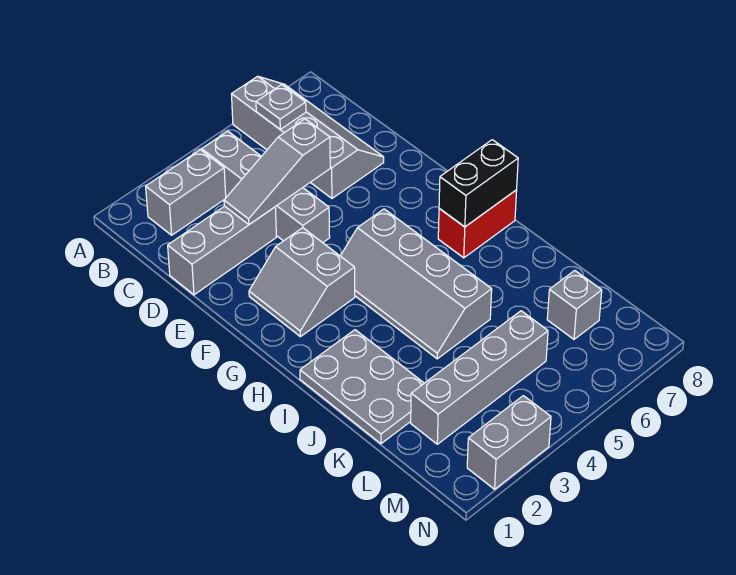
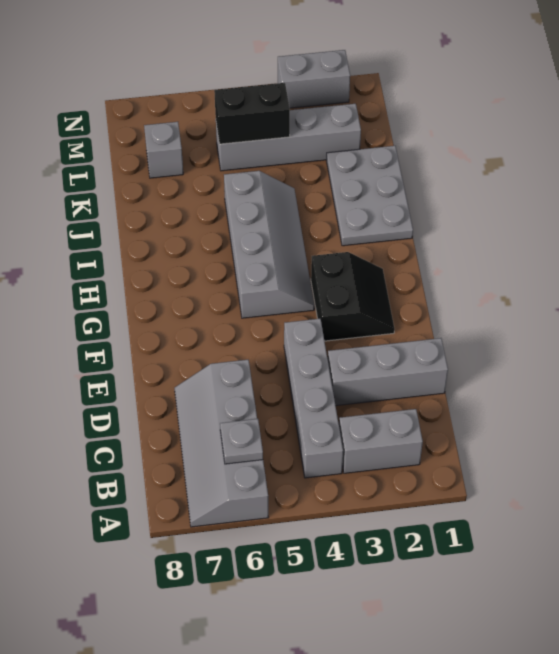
grey 1x3 slope [224,119,330,225] -> none
grey 2x2 slope [249,228,355,337] -> black 2x2 slope [311,252,395,341]
red 1x2 brick [438,190,517,258] -> none
black 1x2 brick [439,140,518,227] -> black 1x2 brick moved to [214,83,290,144]

